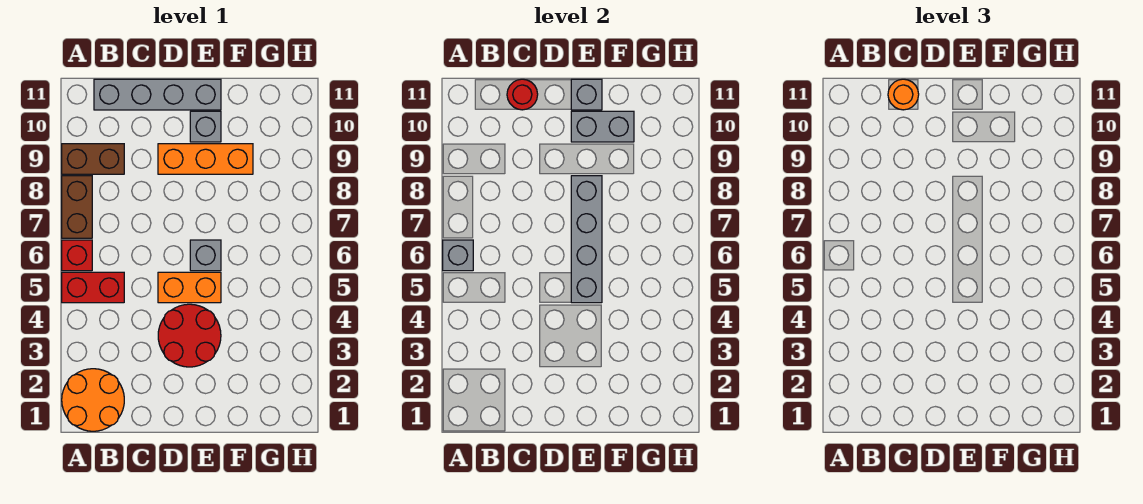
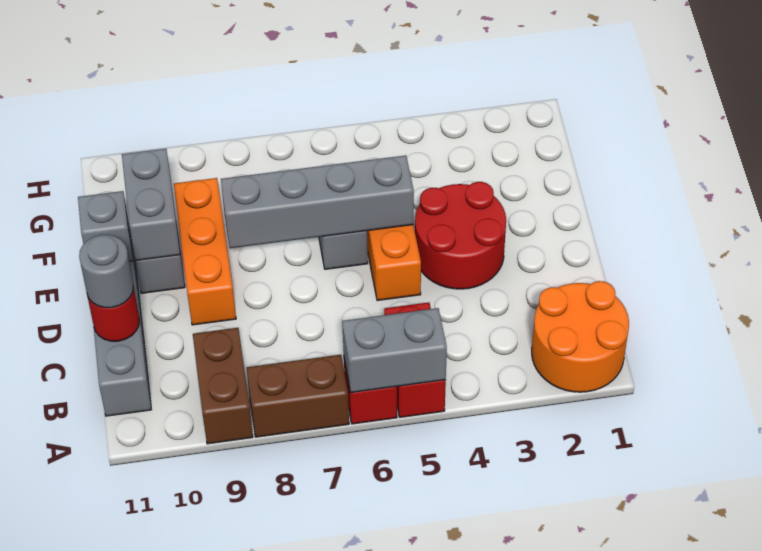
grey 1x1 brick [443,240,473,271] -> grey 1x2 brick [342,308,447,393]
orange 1x1 round brick [888,79,919,110] -> grey 1x1 round brick [79,235,133,308]

